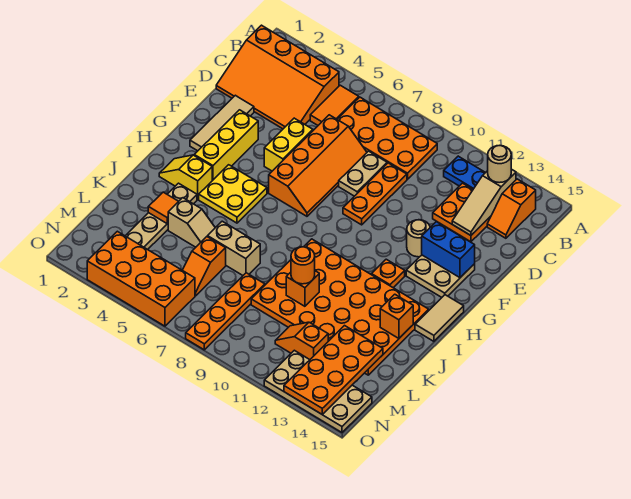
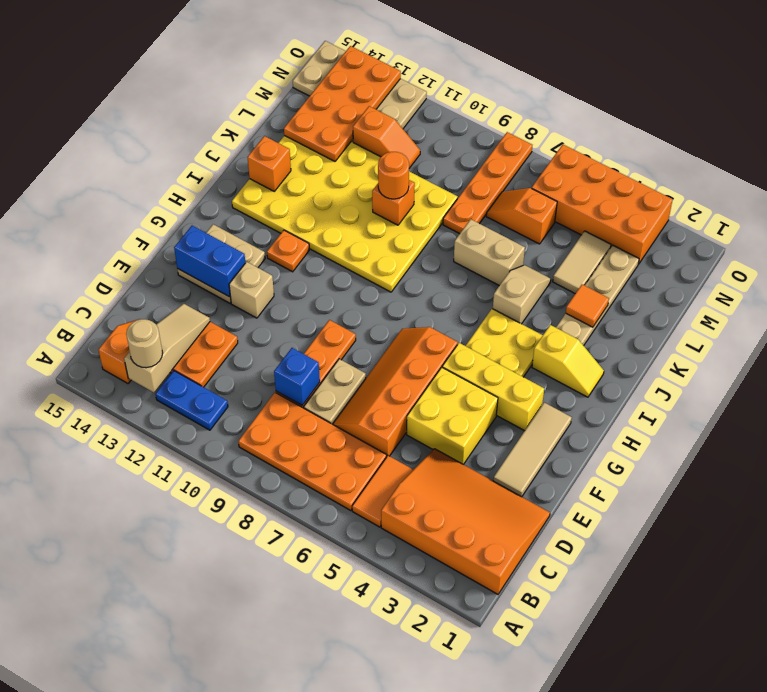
none -> blue 1x1 brick [274,348,320,405]
yellow 1x2 brick [264,118,313,171] -> yellow 2x2 brick [407,367,498,464]
yellow 1x3 brick [194,110,258,181] -> yellow 1x3 brick turned to [442,343,544,431]
tan 1x1 round brick [407,220,430,257] -> tan 1x1 brick [229,262,274,318]
tan 1x2 tile [415,295,464,341] -> tan 1x2 tile moved to [553,231,611,294]
orange 4x6 plate [251,239,429,375] -> yellow 4x6 plate [232,136,458,292]
tan 1x2 slope [168,198,215,247] -> tan 1x2 slope turned to [493,265,551,324]
orange 1x2 slope [182,237,226,296] -> orange 1x2 slope turned to [486,188,557,244]

